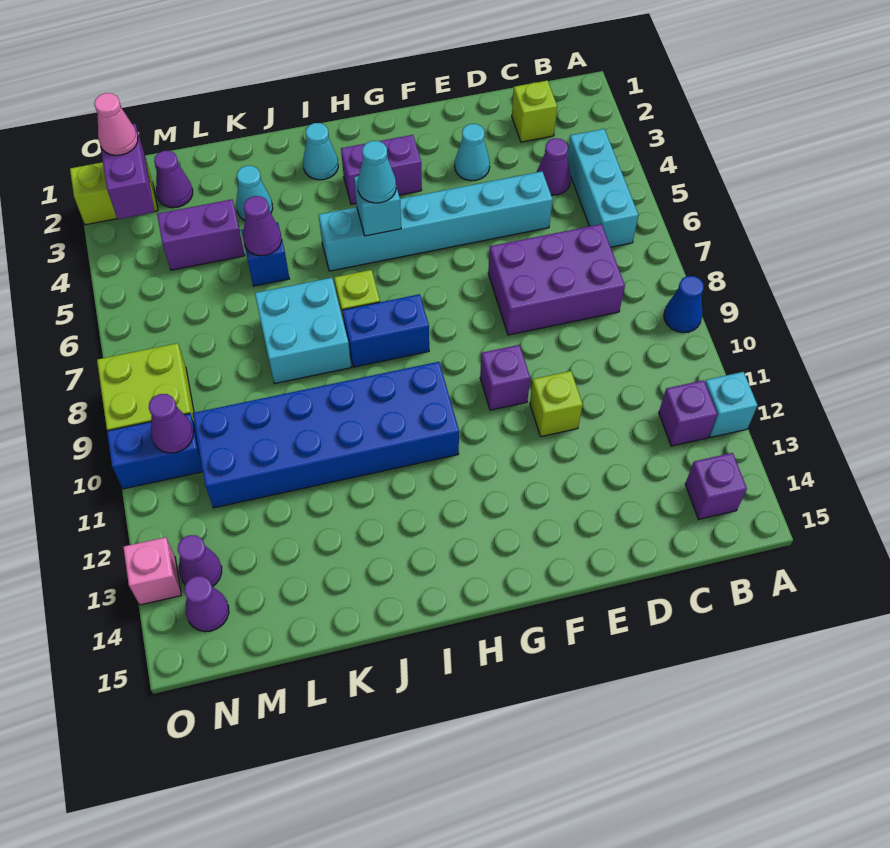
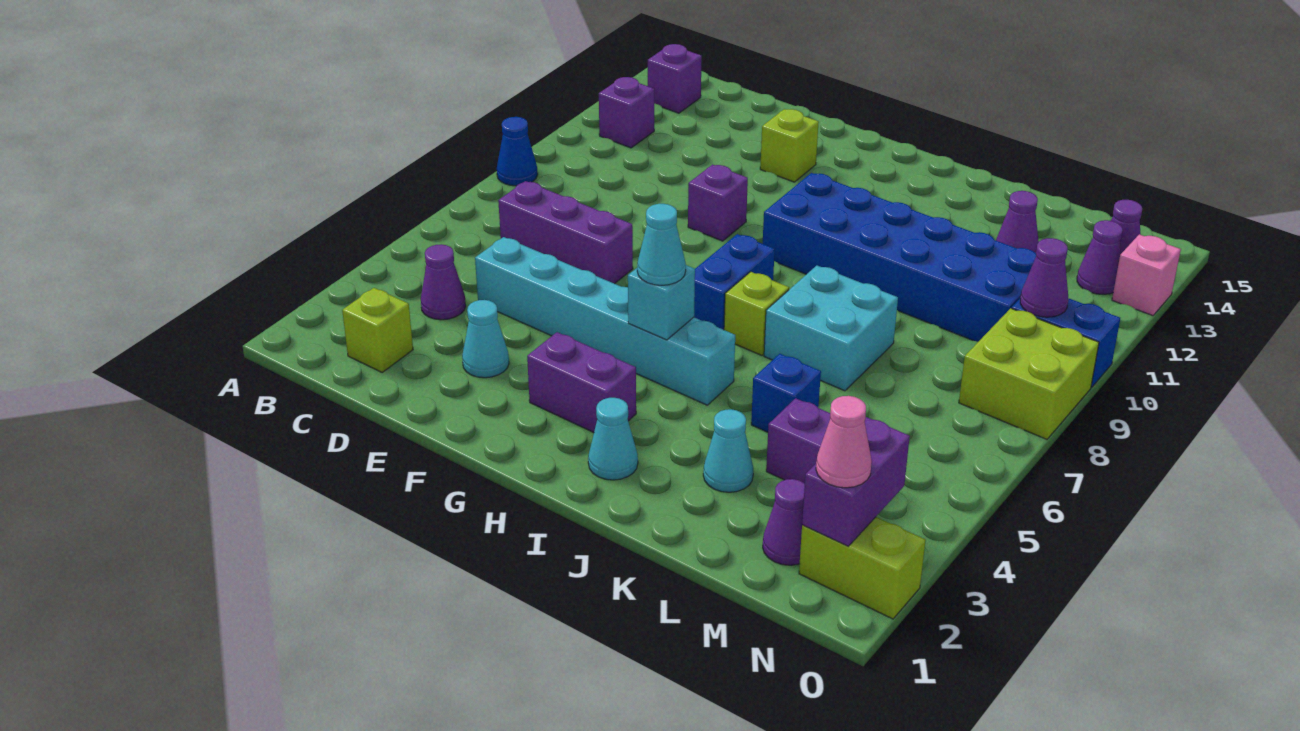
cyan 1x1 brick [705,372,757,437] -> none
cyan 1x3 brick [567,129,639,247] -> none
purple 2x3 brick [488,224,625,335] -> purple 1x3 brick [498,181,633,284]
lime 1x1 brick [530,371,583,437] -> lime 1x1 brick moved to [760,109,819,182]
blue 1x2 brick [342,294,429,367] -> blue 1x2 brick turned to [694,234,775,330]
purple 1x1 cone [243,196,282,256] -> purple 1x1 cone moved to [996,191,1039,253]

